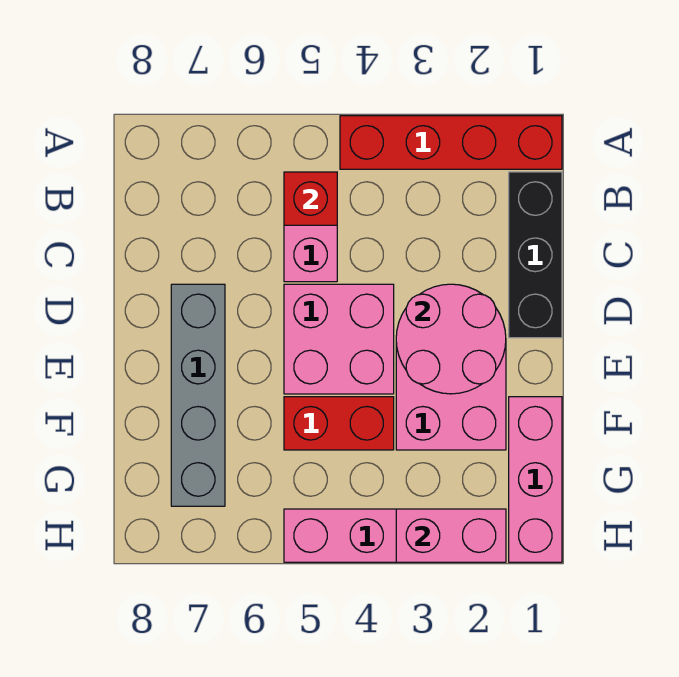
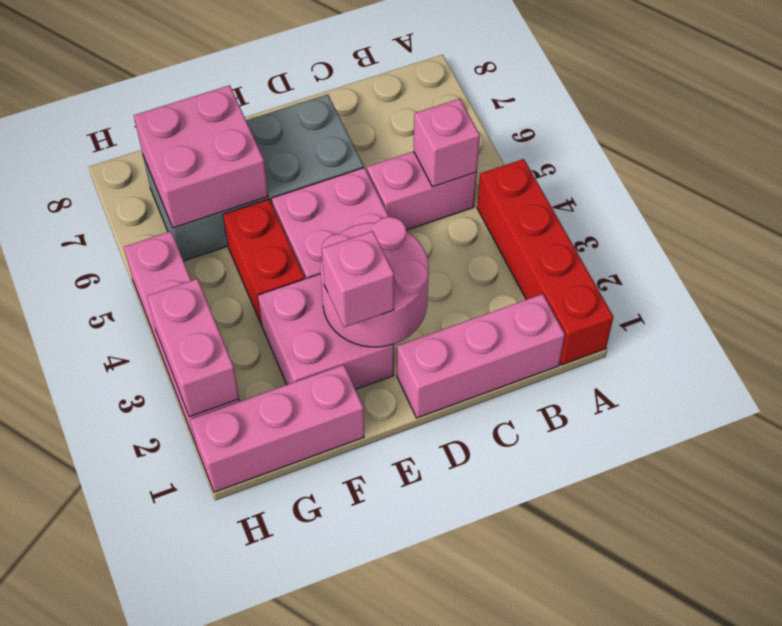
black 1x3 brick [509,172,562,338] -> pink 1x3 brick [397,294,565,418]
red 1x1 brick [284,172,337,225] -> pink 1x1 brick [414,99,480,187]
grey 1x4 brick [171,284,225,506] -> grey 2x4 brick [143,95,364,261]
none -> pink 1x1 brick [322,231,394,327]
none -> pink 2x2 brick [134,85,268,228]

